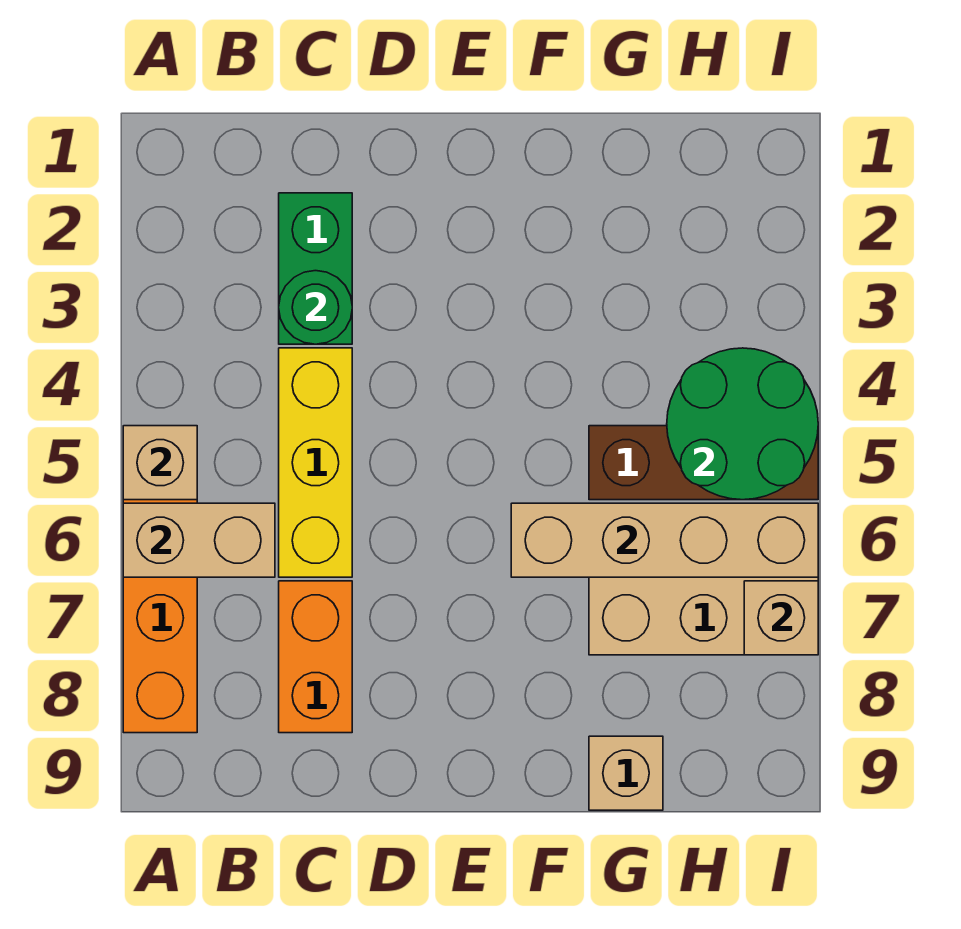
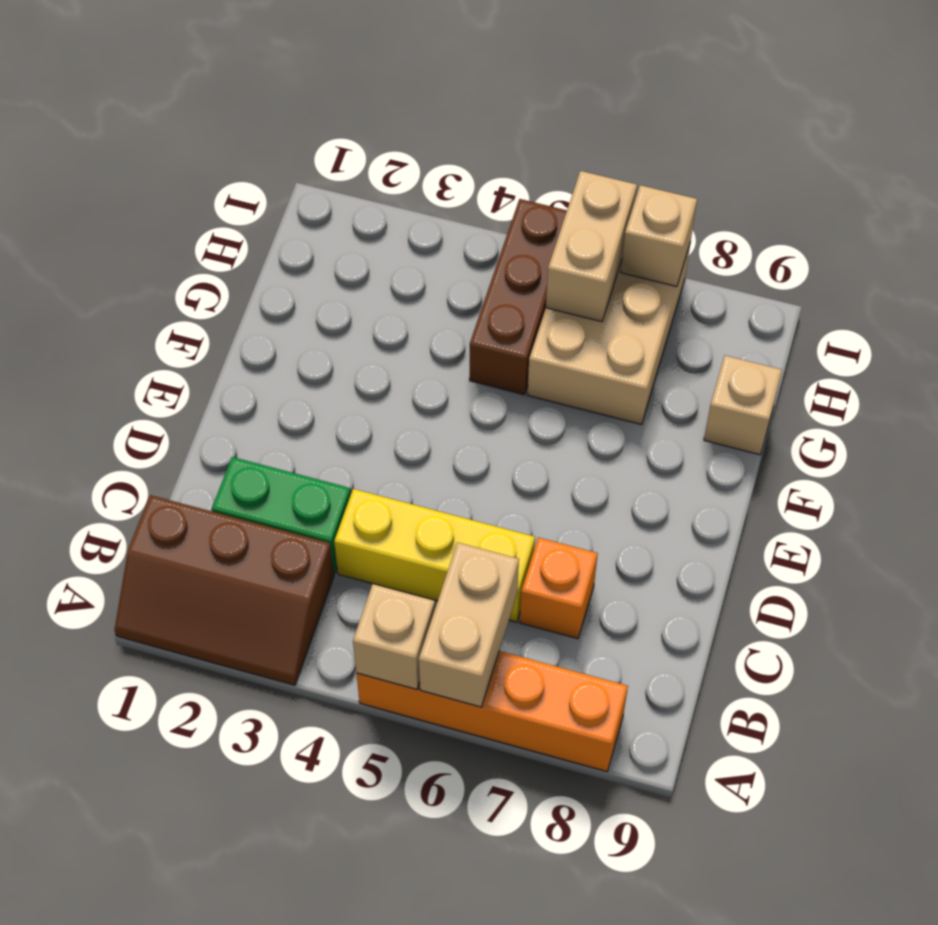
none -> brown 2x3 slope [115,495,334,685]
green 1x1 round brick [279,271,352,344] -> none
orange 1x2 brick [279,581,352,733] -> orange 1x1 brick [520,538,598,639]
tan 1x4 brick [511,503,818,577] -> tan 1x2 brick [546,171,637,322]
green 2x2 round brick [667,348,818,500] -> none

